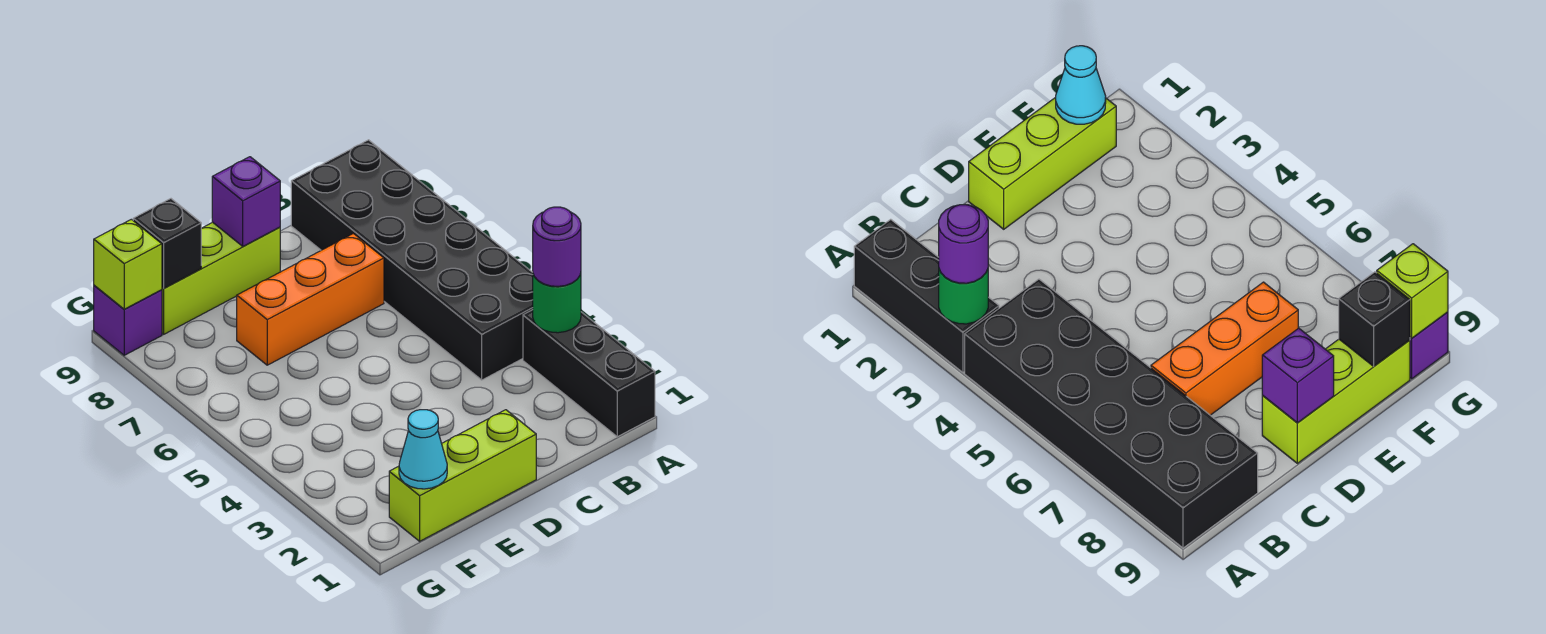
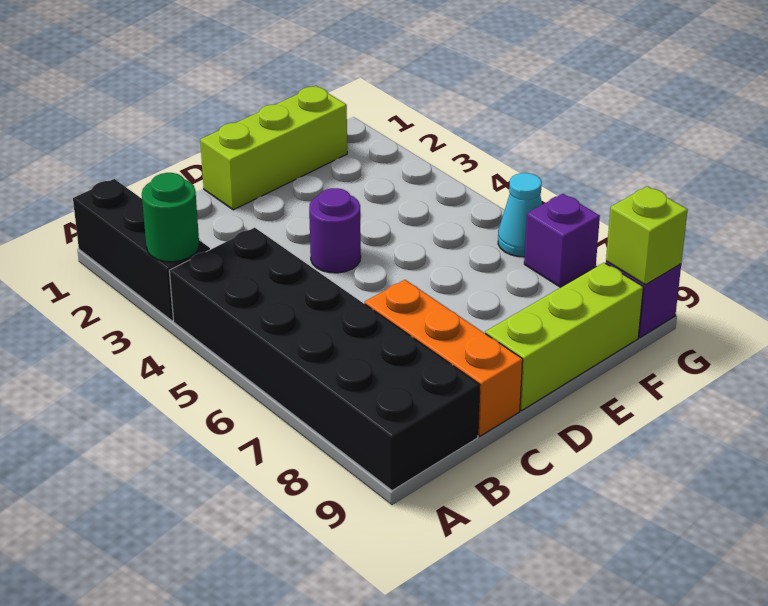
purple 1x1 round brick [533,207,581,286] -> purple 1x1 round brick moved to [309,188,361,273]
orange 1x3 brick [237,234,384,365] -> orange 1x3 brick turned to [365,280,523,436]
purple 1x1 brick [212,157,280,246] -> purple 1x1 brick moved to [524,194,600,287]
cyan 1x1 cone [399,410,447,489] -> cyan 1x1 cone moved to [498,173,542,257]
black 1x1 brick [133,199,201,288] -> none

